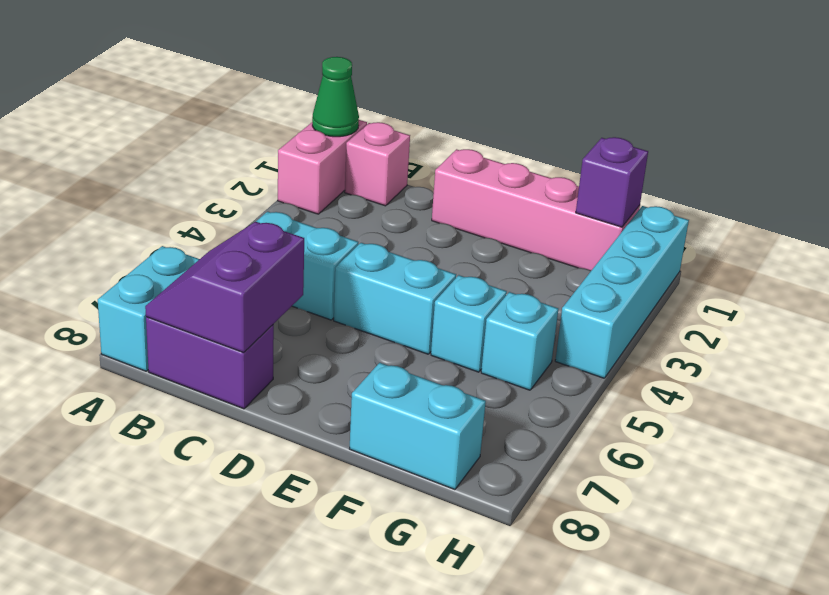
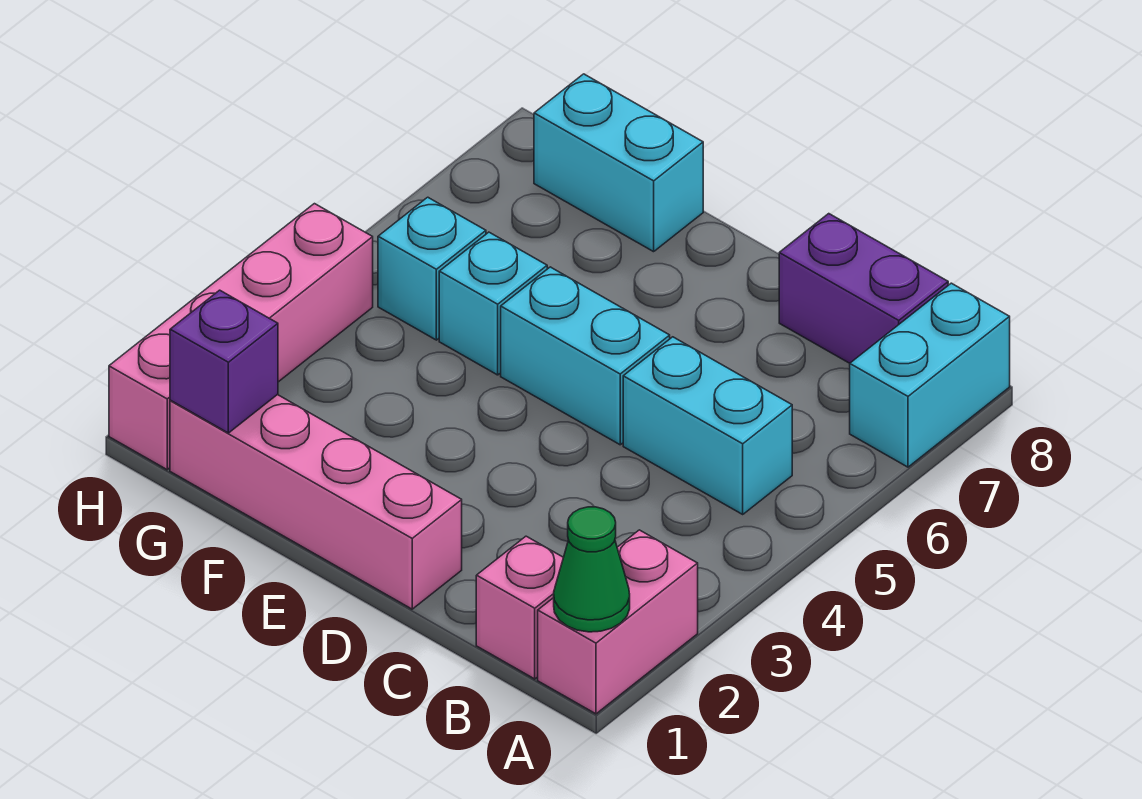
purple 2x2 slope [145,222,304,353] -> none
cyan 1x4 brick [555,206,689,378] -> pink 1x4 brick [109,204,373,470]

